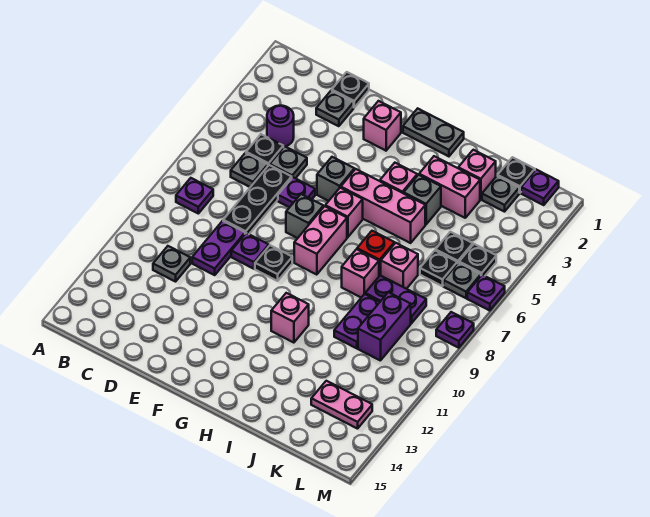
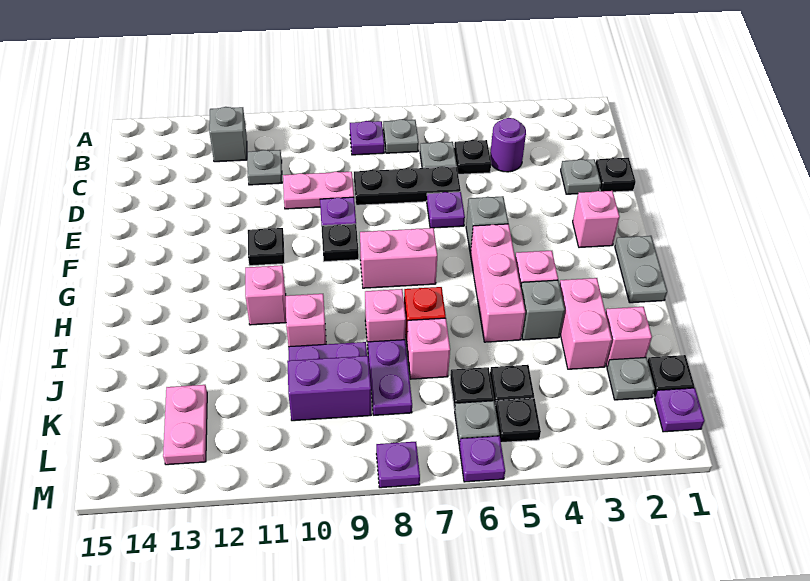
grey 1x1 plate [270,146,307,178] -> grey 1x1 plate moved to [383,119,419,153]
purple 1x2 plate [192,221,245,275] -> pink 1x2 plate [283,172,354,209]
grey 1x1 brick [286,194,323,238] -> grey 1x1 brick moved to [209,107,247,162]
none -> black 1x1 plate [248,228,285,266]
pink 1x1 brick [325,187,363,237] -> pink 1x1 brick moved to [286,294,326,347]

